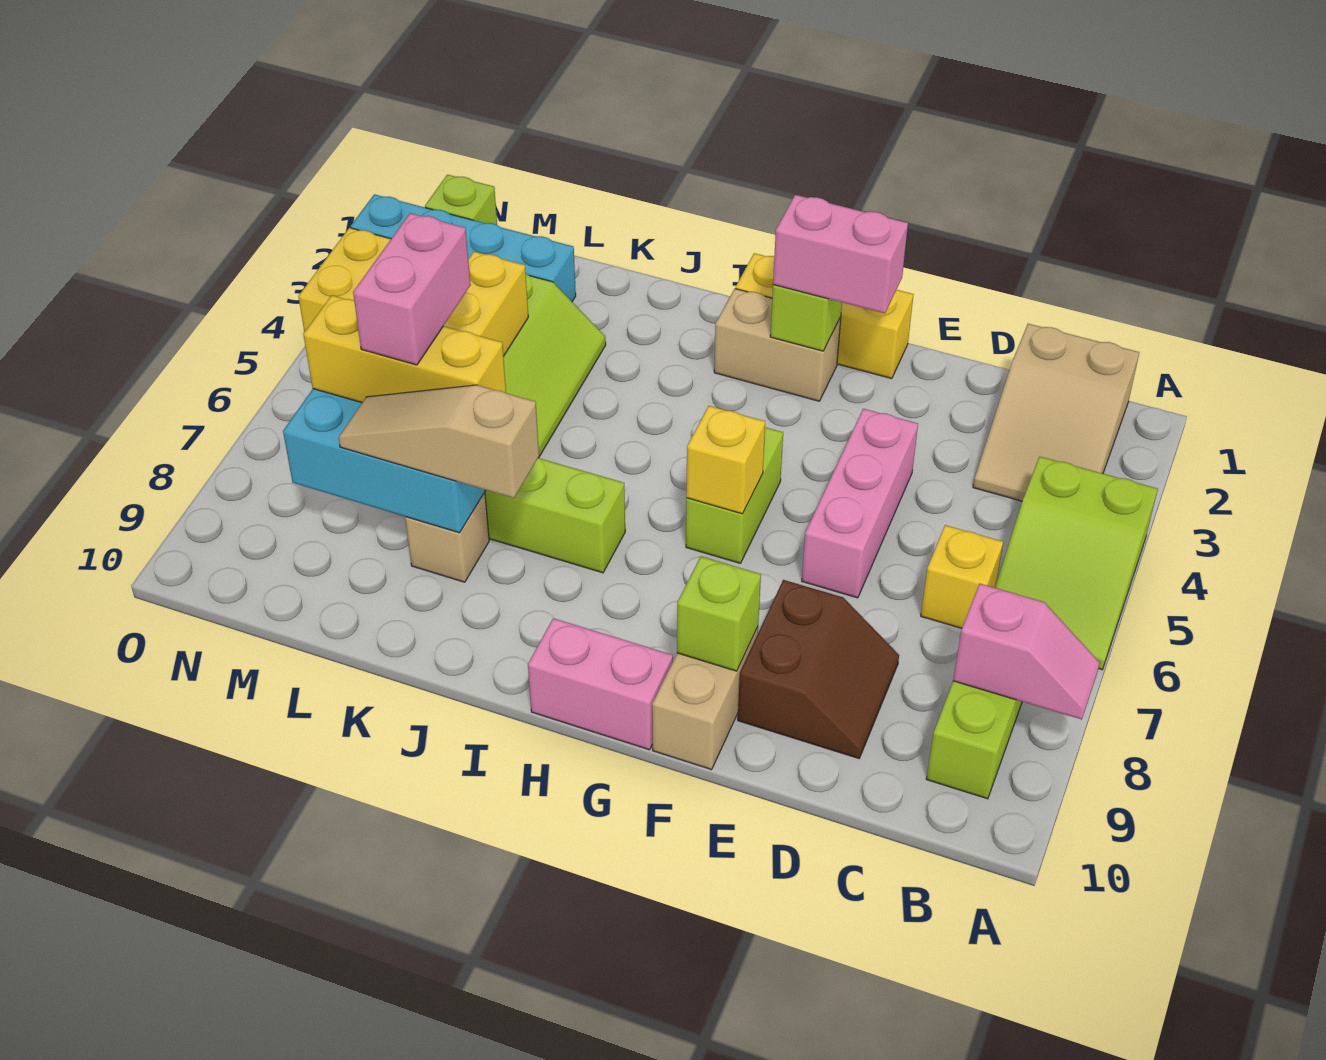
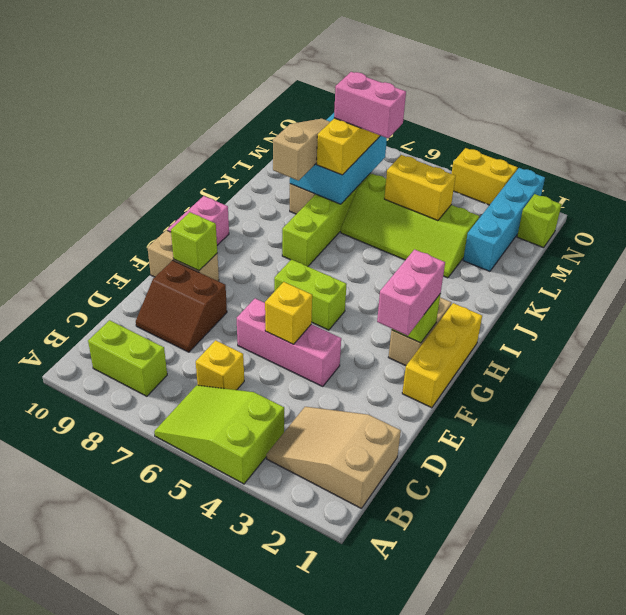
pink 1x2 slope [953,584,1100,719] -> none
yellow 1x1 brick [686,406,765,514] -> yellow 1x1 brick moved to [265,282,312,344]

